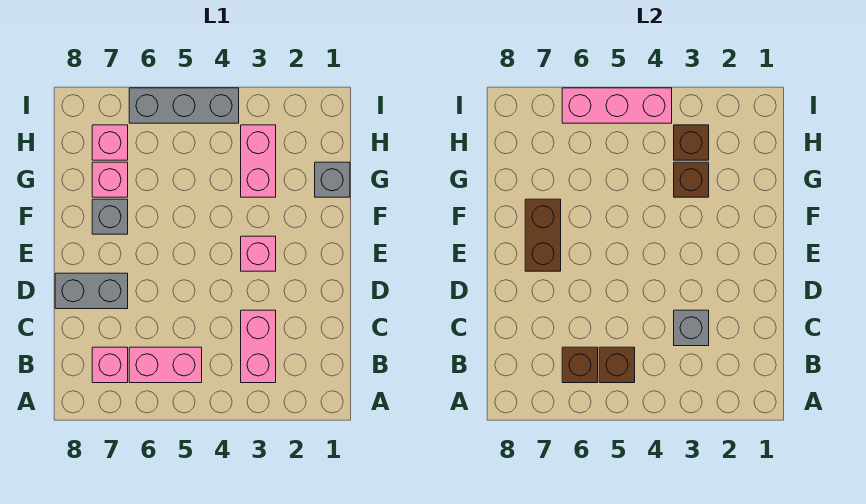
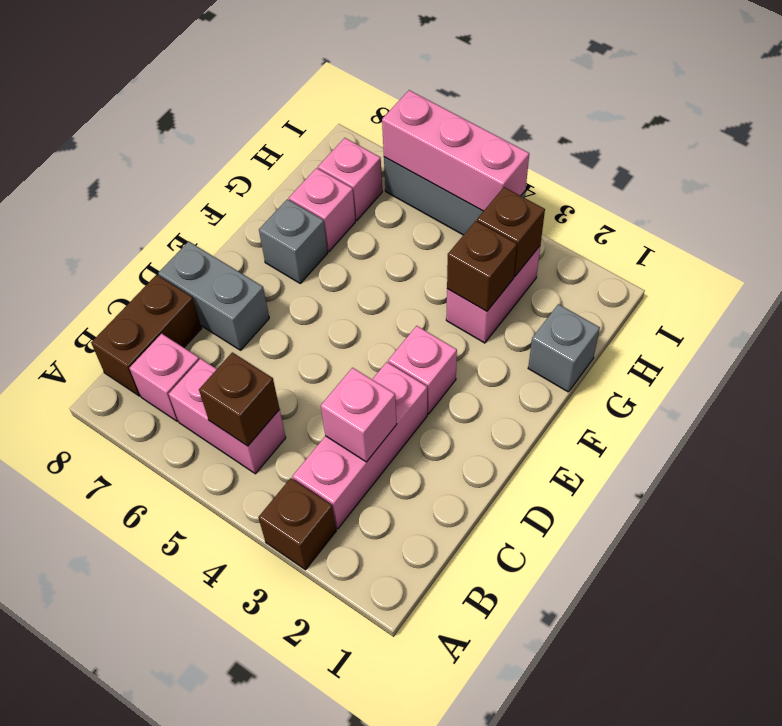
pink 1x2 brick [241,310,276,383] -> pink 1x3 brick [293,362,427,529]
brown 1x1 brick [562,347,598,383] -> brown 1x1 brick moved to [258,478,336,570]
grey 1x1 brick [674,310,709,346] -> pink 1x1 brick [321,368,397,462]
brown 1x2 brick [525,199,561,271] -> brown 1x2 brick moved to [91,275,202,396]

